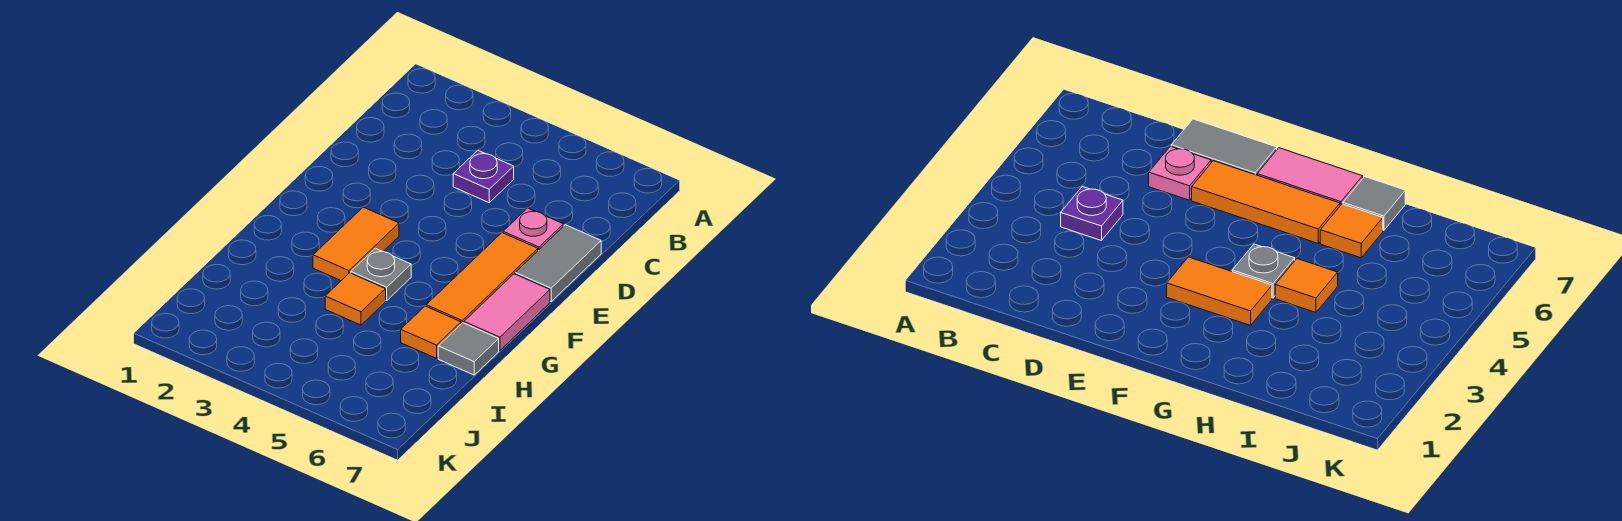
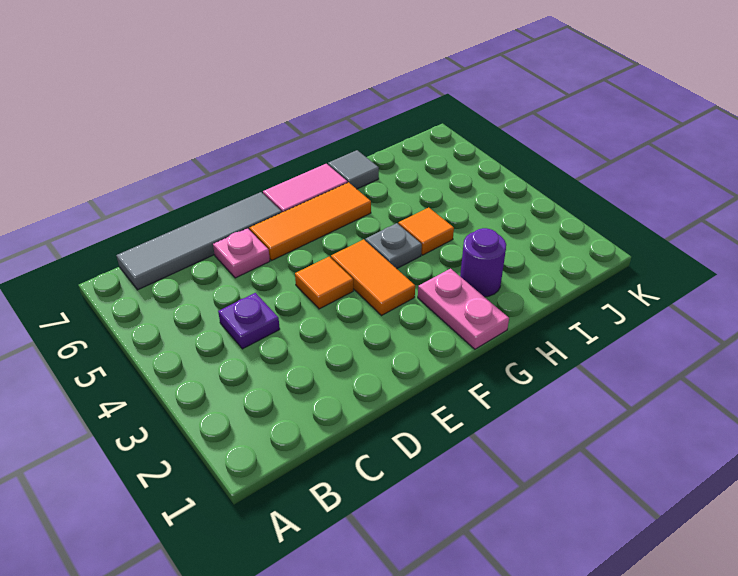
grey 1x2 tile [515,225,601,301] -> grey 1x4 tile [116,192,282,290]
orange 1x2 tile [313,207,399,280] -> orange 1x2 tile turned to [331,239,415,316]
none -> pink 1x2 plate [418,269,509,349]
none -> purple 1x1 round brick [460,228,506,297]
orange 1x1 tile [401,306,461,358] -> orange 1x1 tile moved to [295,257,353,309]

